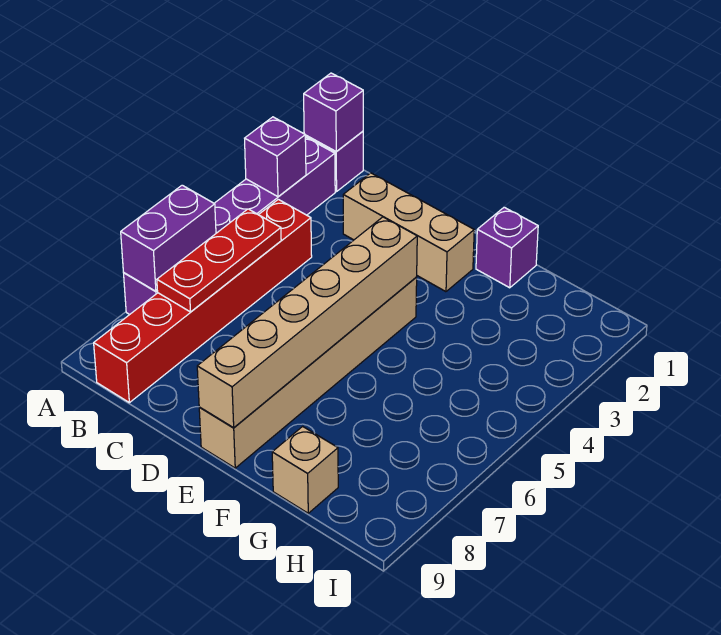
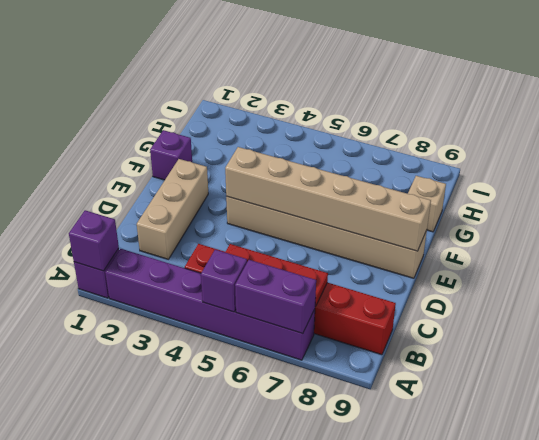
purple 1x1 brick [245,117,306,197] -> purple 1x1 brick moved to [201,250,247,312]

